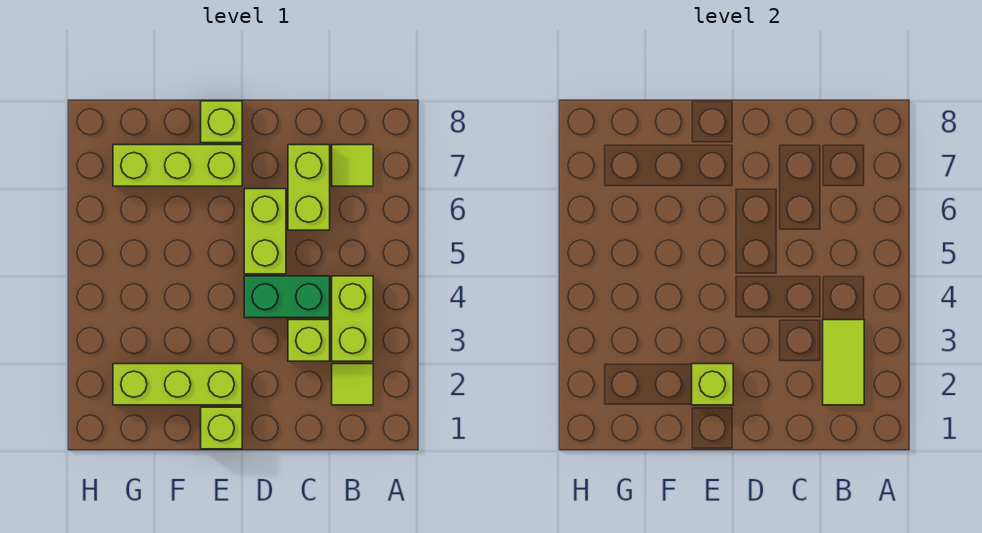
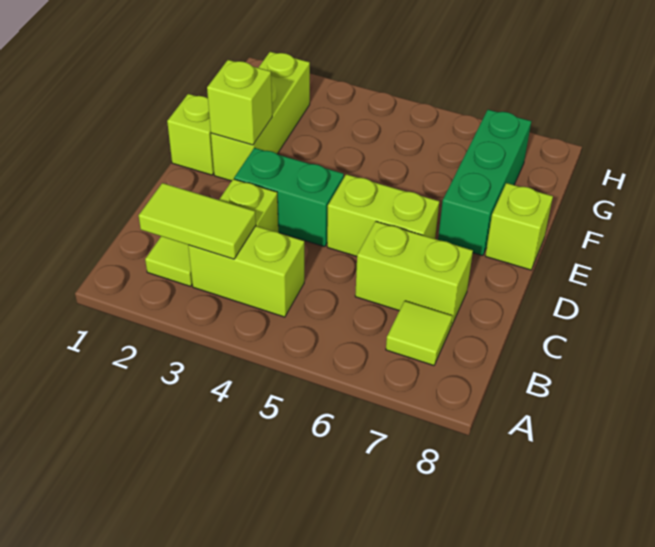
green 1x2 brick [244,276,330,318] -> green 1x2 brick turned to [234,148,344,247]
lime 1x3 brick [113,145,242,186] -> green 1x3 brick [438,110,531,256]

